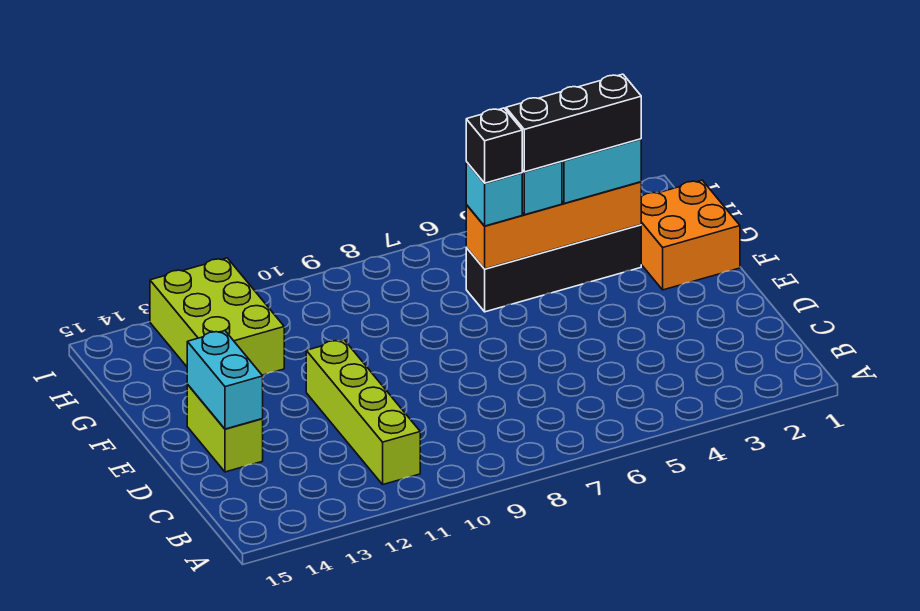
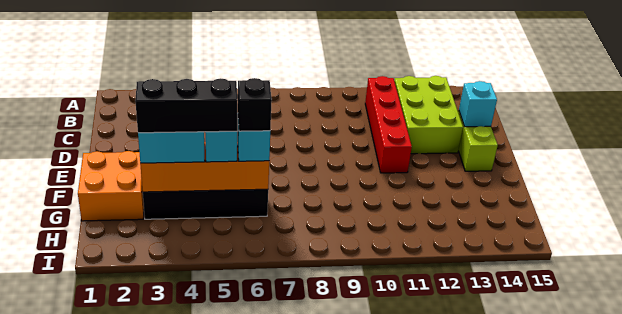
lime 1x4 brick [306,340,420,484] -> red 1x4 brick [365,76,412,173]
cyan 1x2 brick [187,331,263,429] -> cyan 1x1 brick [459,81,497,127]
lime 2x3 brick [150,258,284,375] -> lime 2x3 brick moved to [394,76,463,154]

